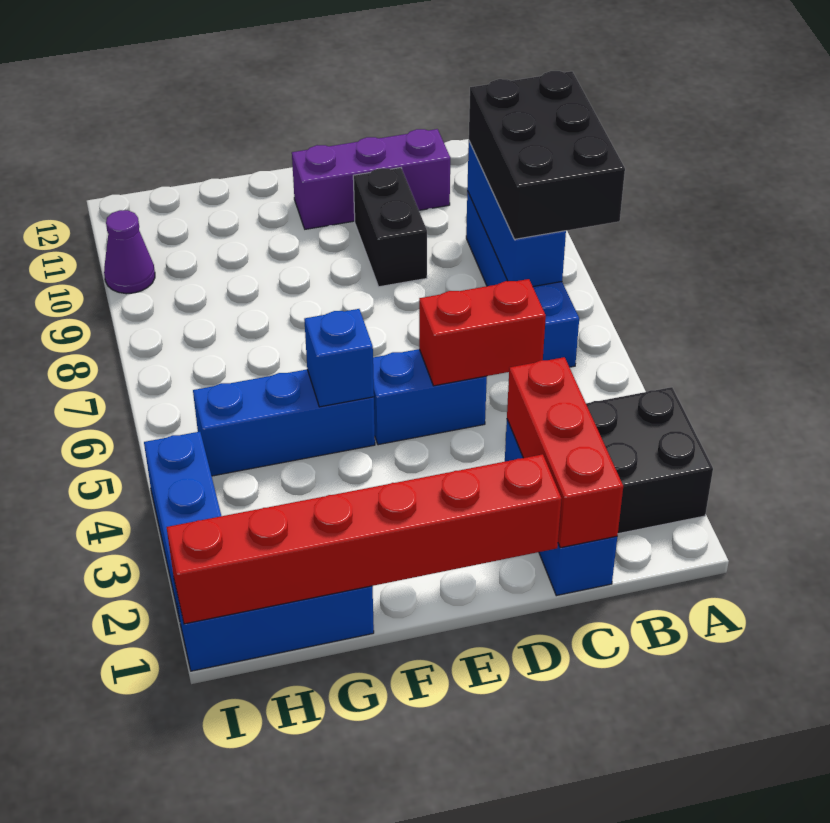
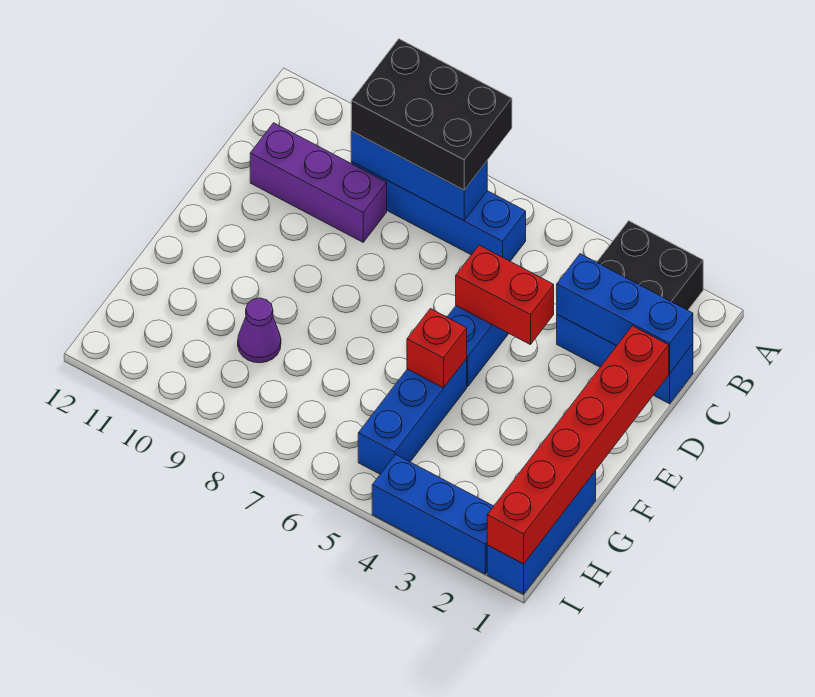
red 1x3 brick [507,357,623,548] -> blue 1x3 brick [557,254,693,373]
red 1x2 brick [419,279,546,386] -> red 1x2 brick turned to [456,245,554,345]
purple 1x3 brick [292,129,450,229] -> purple 1x3 brick turned to [250,123,387,242]
black 1x2 brick [353,168,427,287] -> none
blue 1x1 brick [304,309,374,407] -> red 1x1 brick [407,309,467,388]
purple 1x1 cone [104,210,155,294] -> purple 1x1 cone moved to [238,298,281,363]

